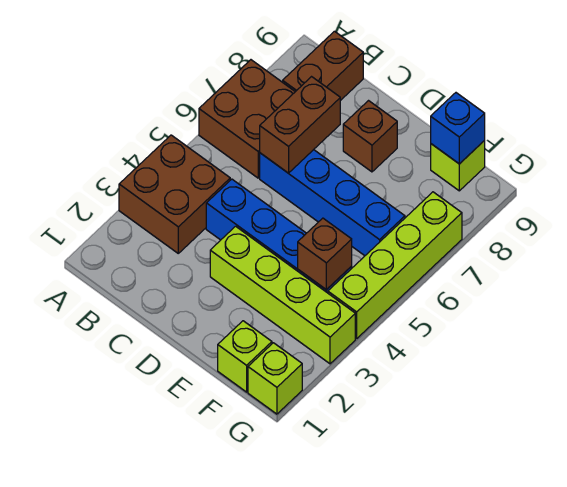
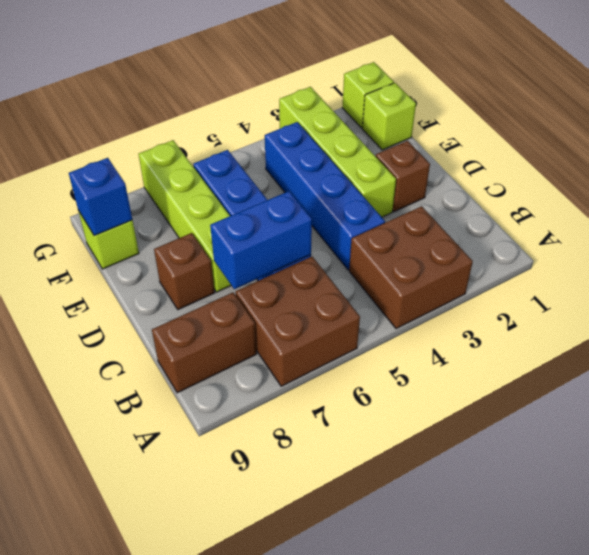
brown 1x2 brick [260,77,340,173] -> blue 1x2 brick [210,191,312,289]
brown 1x1 brick [298,218,352,290] -> brown 1x1 brick moved to [376,141,430,212]
lime 1x4 brick [328,192,462,338] -> lime 1x4 brick turned to [138,140,231,292]

